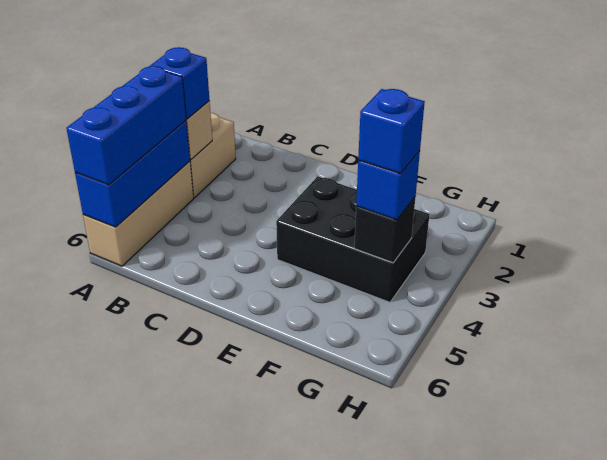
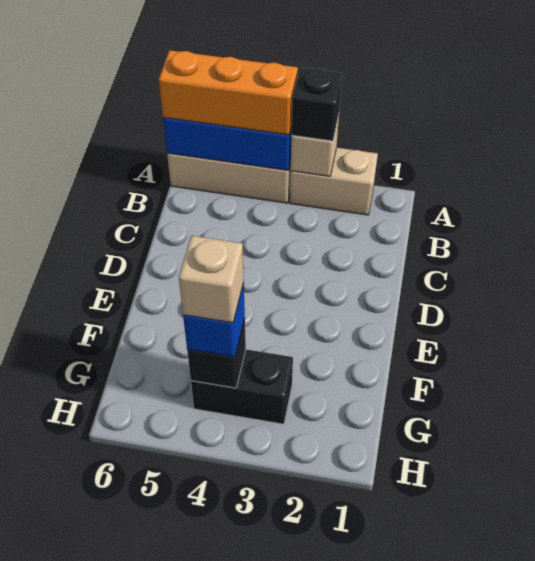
blue 1x1 brick [150,47,209,119] -> black 1x1 brick [292,68,342,141]
blue 1x3 brick [66,66,186,185] -> orange 1x3 brick [159,50,298,135]
black 2x3 brick [276,176,430,302] -> black 1x2 brick [191,349,293,424]
blue 1x1 brick [358,89,425,174] -> tan 1x1 brick [179,236,244,323]

